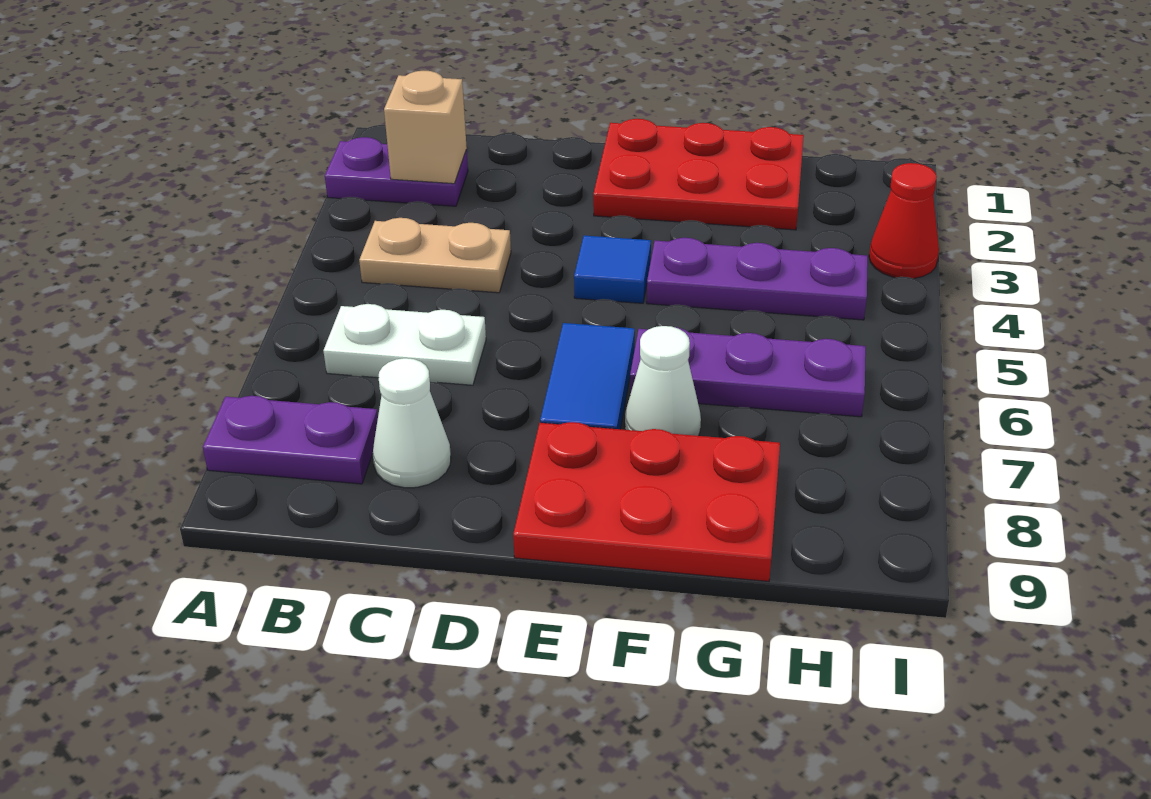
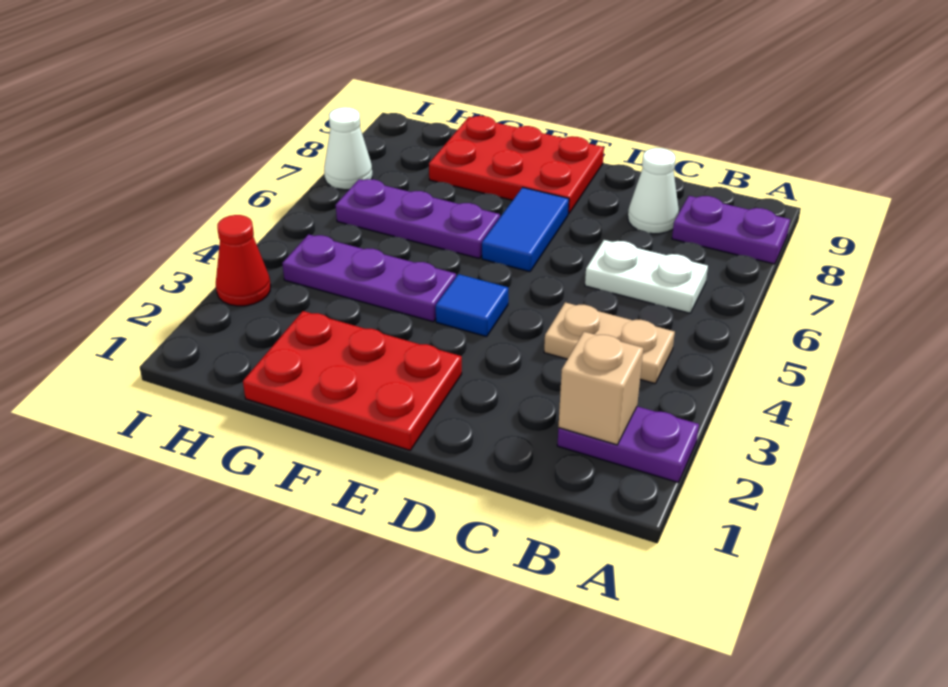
white 1x1 cone [625,326,701,436] -> white 1x1 cone moved to [324,107,372,190]

